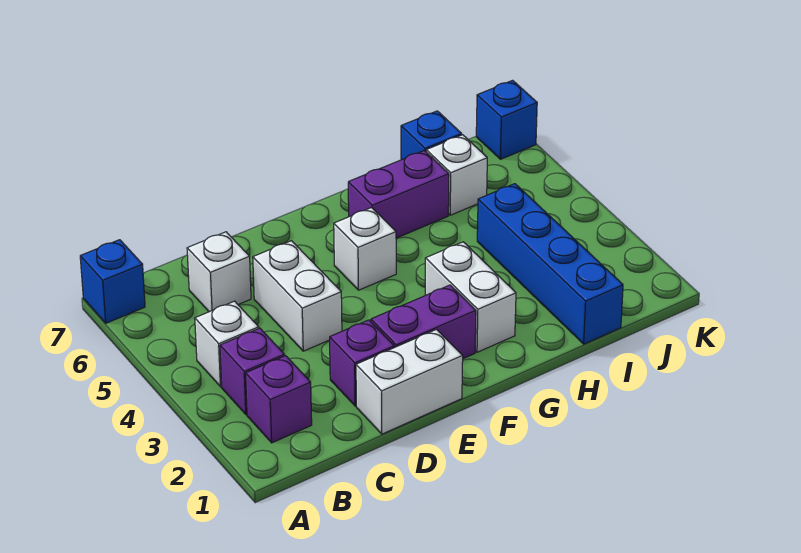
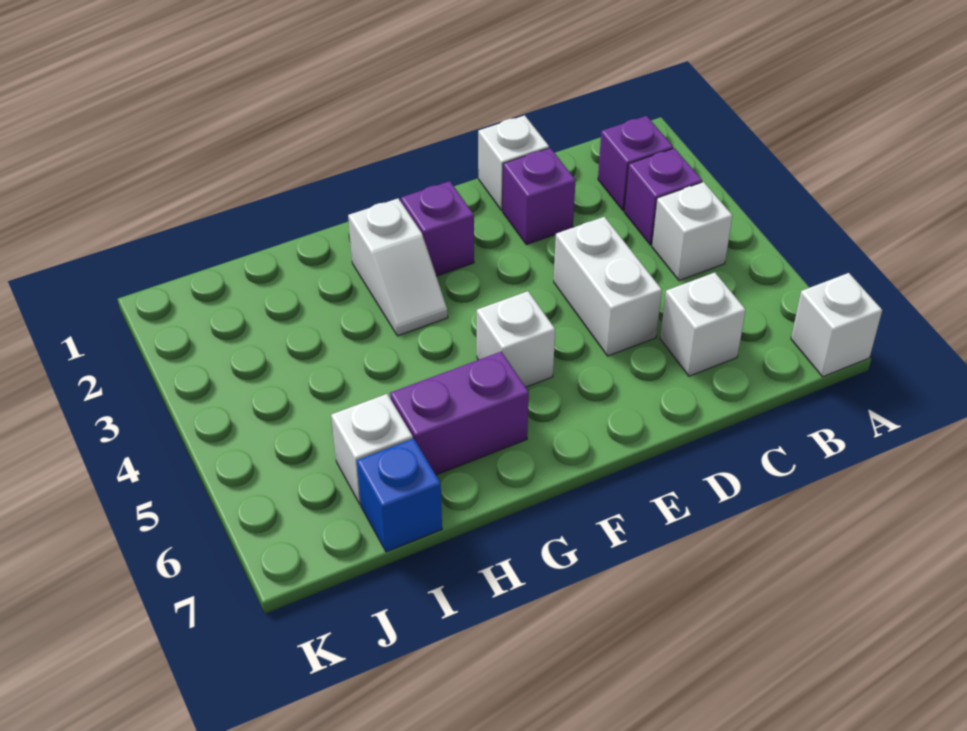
blue 1x1 brick [80,240,145,323] -> white 1x1 brick [791,273,882,377]
white 1x2 brick [356,329,463,434] -> white 1x1 brick [478,115,549,210]
purple 1x2 brick [371,285,476,359] -> purple 1x1 brick [401,181,474,276]
white 1x2 brick [425,242,516,352] -> white 1x2 slope [348,199,448,336]
blue 1x4 brick [477,184,623,344] -> none
blue 1x1 brick [476,80,537,159] -> none

